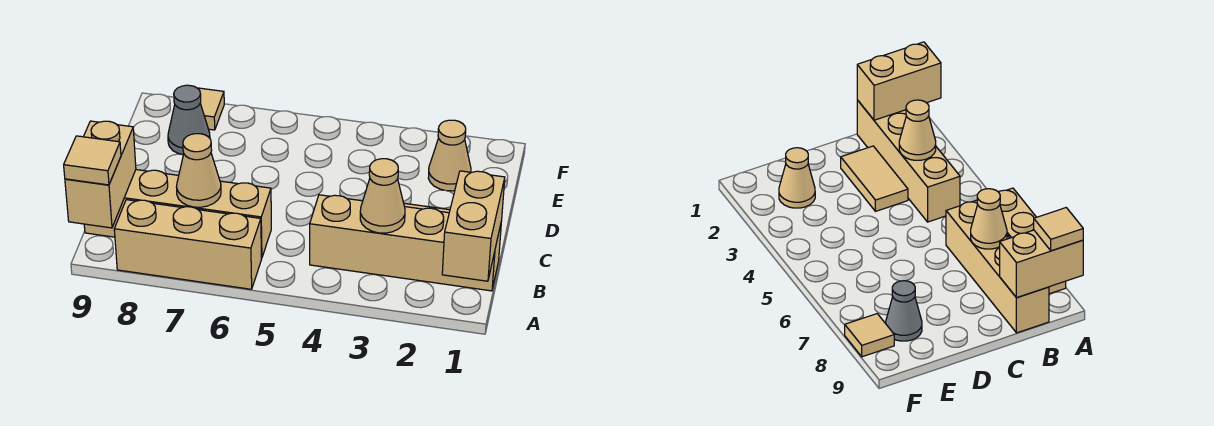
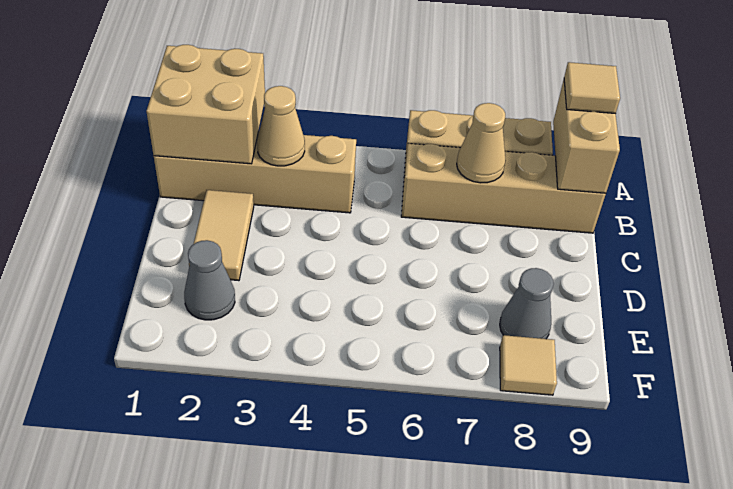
tan 1x2 brick [442,171,505,281] -> tan 2x2 brick [146,45,265,164]
tan 1x2 tile [841,146,908,211] -> tan 1x2 tile turned to [189,190,254,281]
tan 1x1 cone [428,120,471,191] -> grey 1x1 cone [184,240,235,320]

